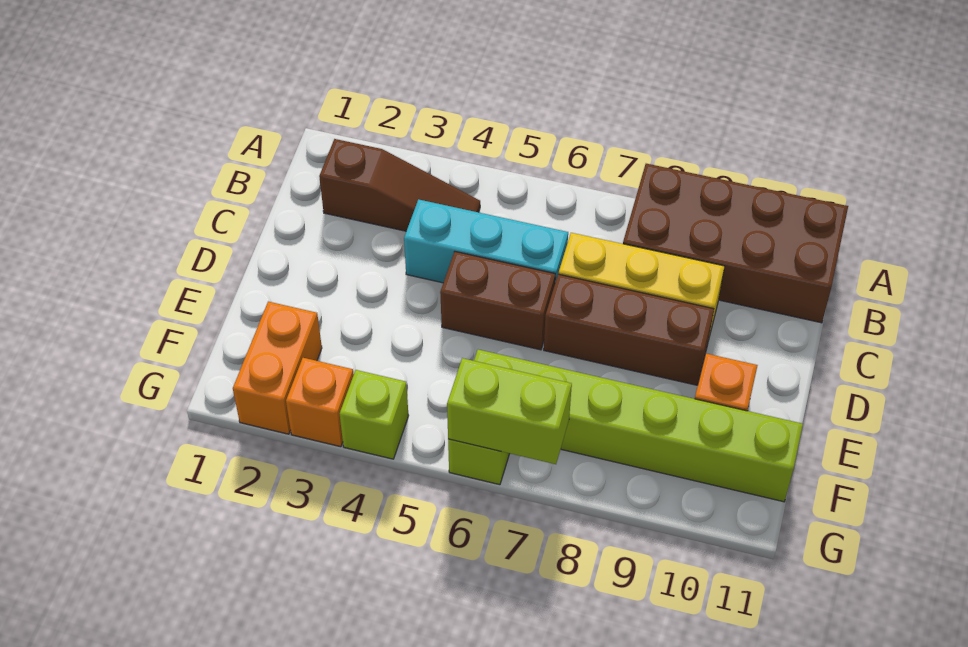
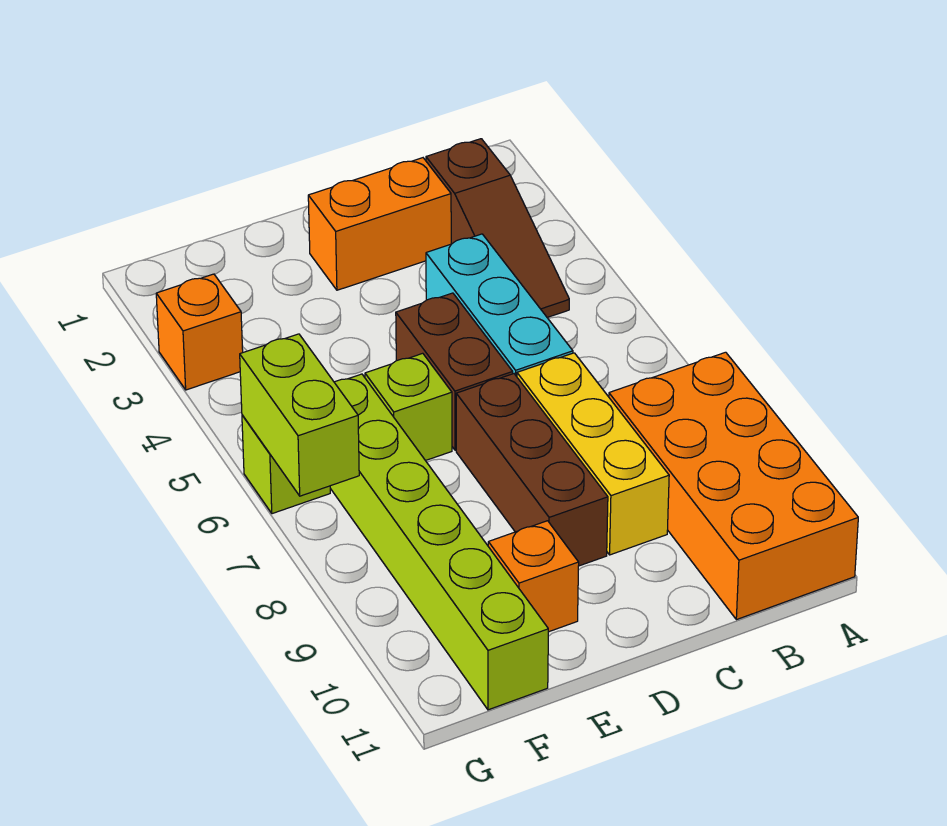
brown 2x4 brick [623,164,848,323] -> orange 2x4 brick [609,352,858,620]
orange 1x2 brick [233,302,322,434] -> orange 1x2 brick moved to [308,158,451,290]
lime 1x1 brick [340,370,409,459] -> lime 1x1 brick moved to [365,353,452,461]

